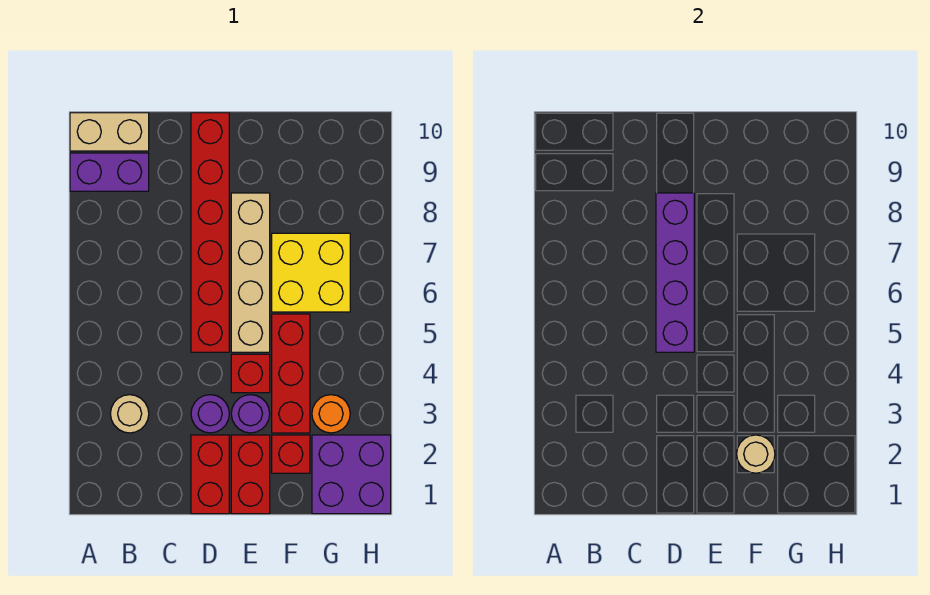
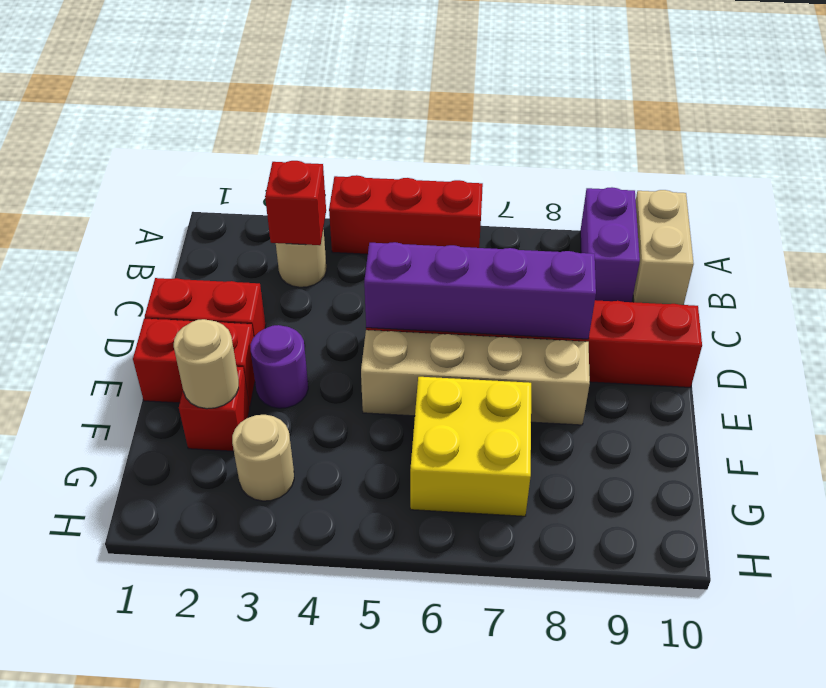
purple 1x1 round brick [191,395,229,433] -> none
red 1x1 brick [231,354,270,393] -> red 1x1 brick moved to [265,161,326,245]
red 1x3 brick [272,314,310,433] -> red 1x3 brick moved to [329,175,483,254]
purple 2x2 brick [312,435,391,514] -> none
orange 1x1 round brick [312,395,350,433] -> tan 1x1 round brick [232,415,294,501]

